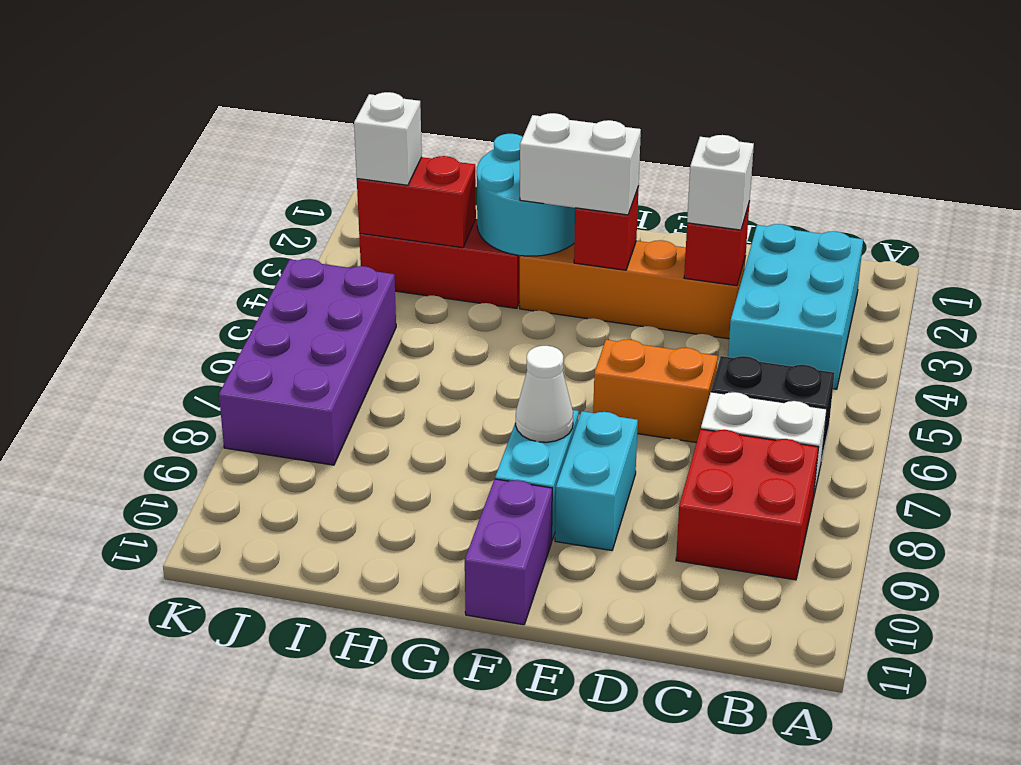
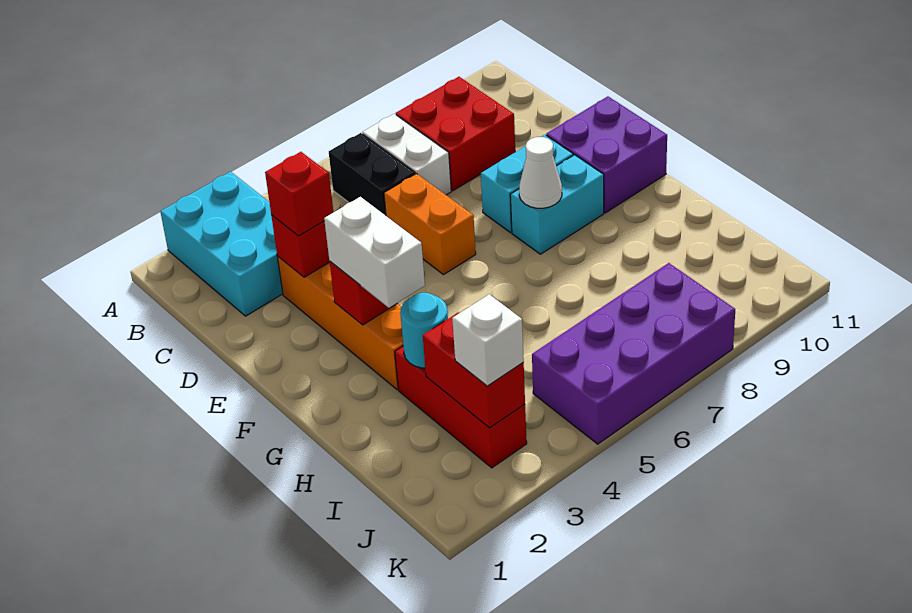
cyan 2x3 brick [728,224,863,389] -> cyan 2x3 brick turned to [160,172,283,316]
white 1x1 brick [687,135,754,230] -> red 1x1 brick [265,152,334,236]
purple 1x2 brick [465,479,552,625] -> purple 2x2 brick [546,96,667,213]
cyan 2x2 round brick [477,134,575,256] -> cyan 1x1 round brick [400,293,448,368]

